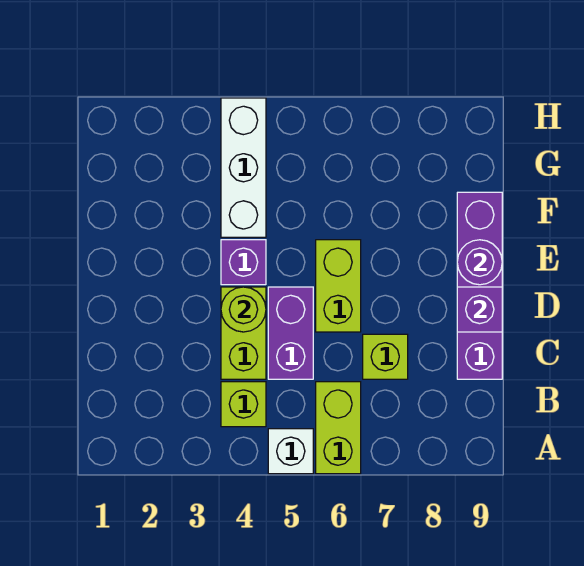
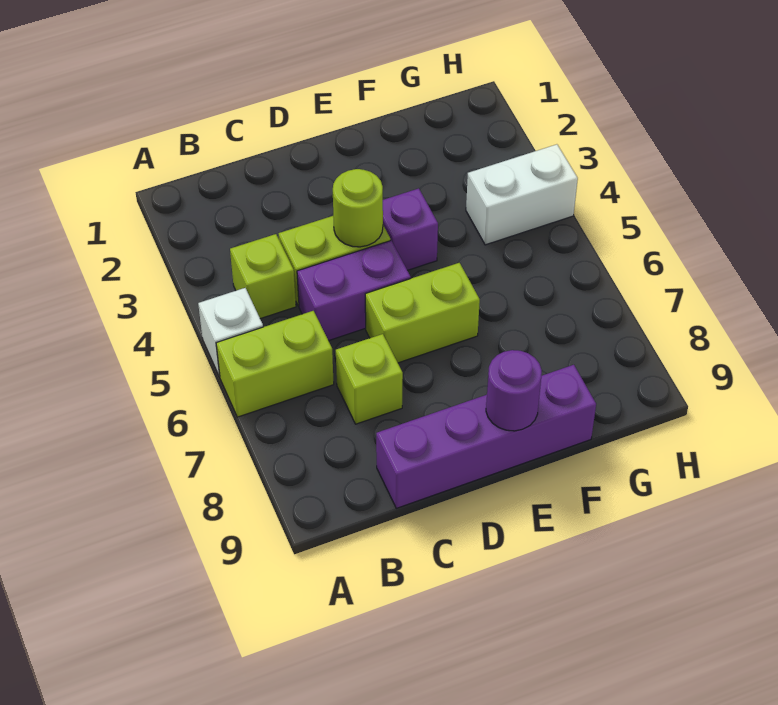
purple 1x1 brick [457,287,502,332] -> none
white 1x3 brick [221,98,266,237] -> white 1x2 brick [466,144,578,245]

